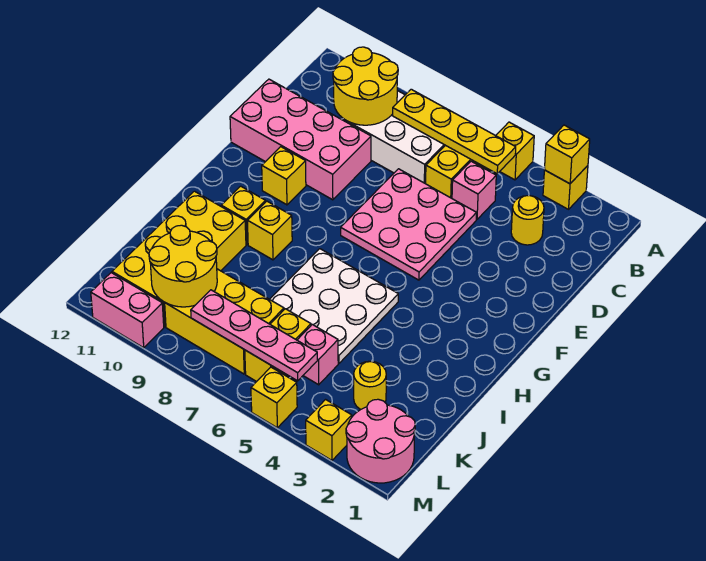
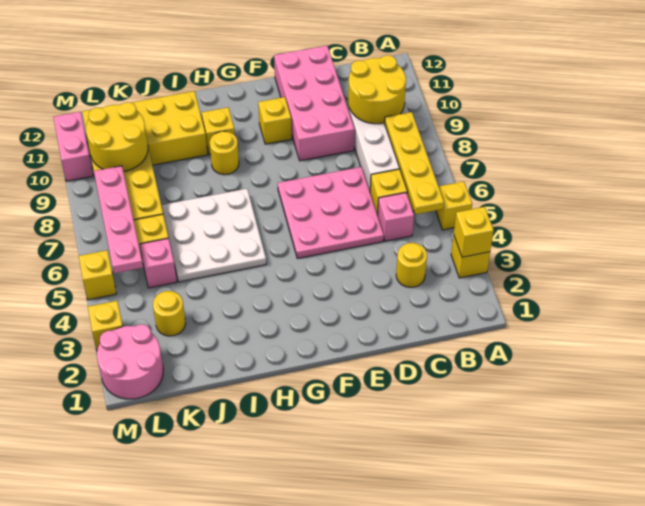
yellow 1x1 brick [247,201,292,260] -> yellow 1x1 round brick [210,131,239,175]

